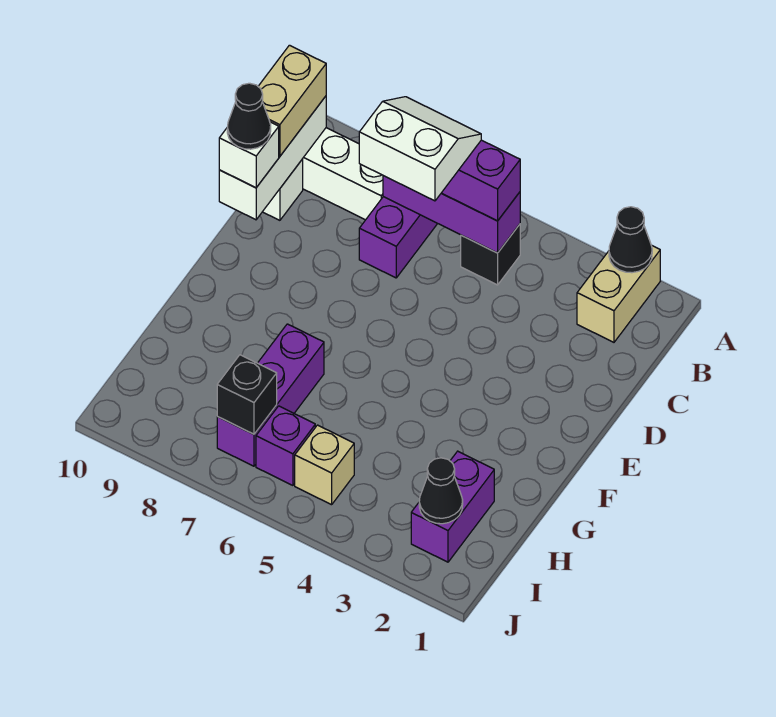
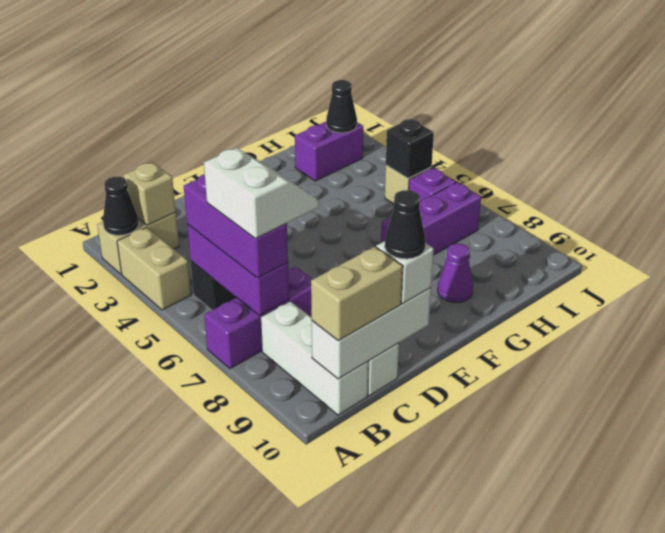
none -> tan 1x2 brick [117,227,191,310]
none -> tan 1x1 brick [123,162,176,225]
white 2x2 slope [359,97,481,201] -> white 2x2 slope turned to [204,148,319,239]
none -> purple 1x1 cone [438,244,473,303]
black 1x1 brick [217,355,277,434] -> black 1x1 brick moved to [386,119,434,178]

